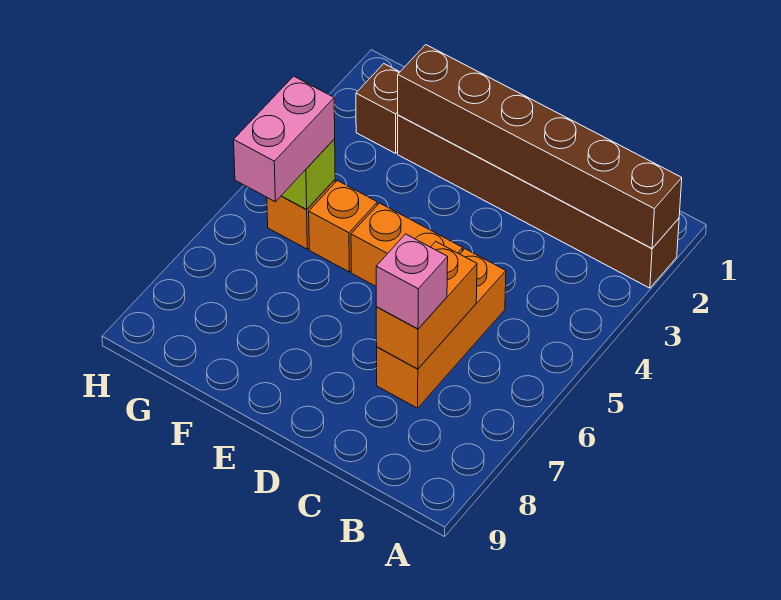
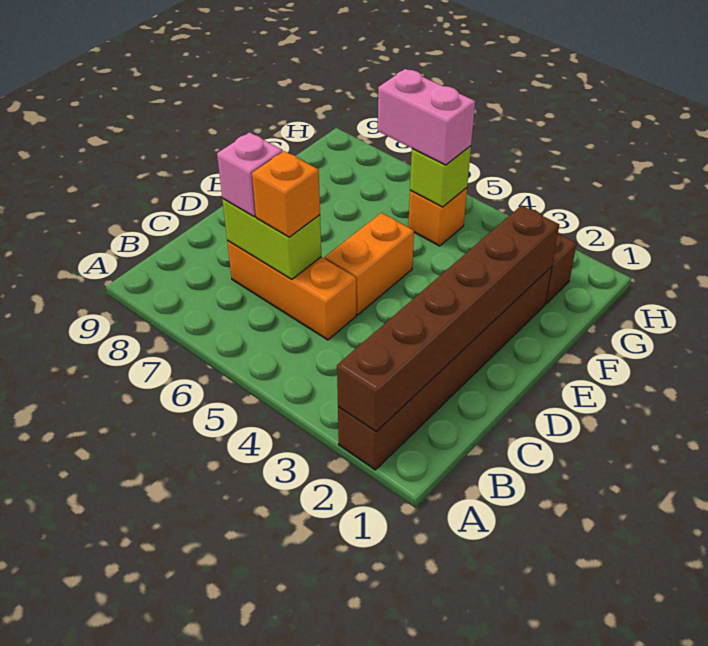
orange 1x2 brick [376,242,477,369] -> lime 1x2 brick [222,199,321,279]
orange 1x1 brick [309,181,377,272] -> orange 1x1 brick moved to [252,151,320,237]

